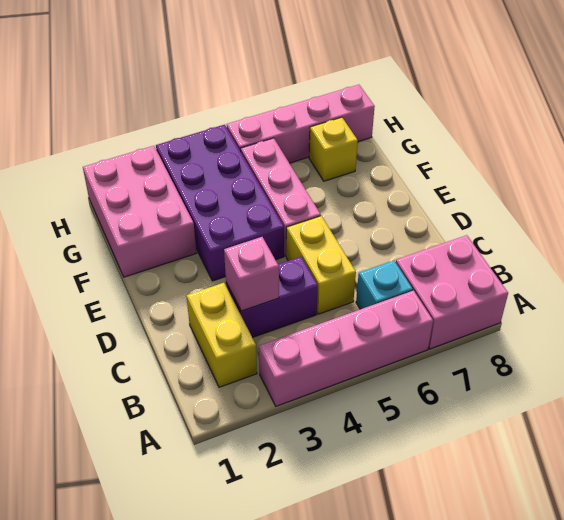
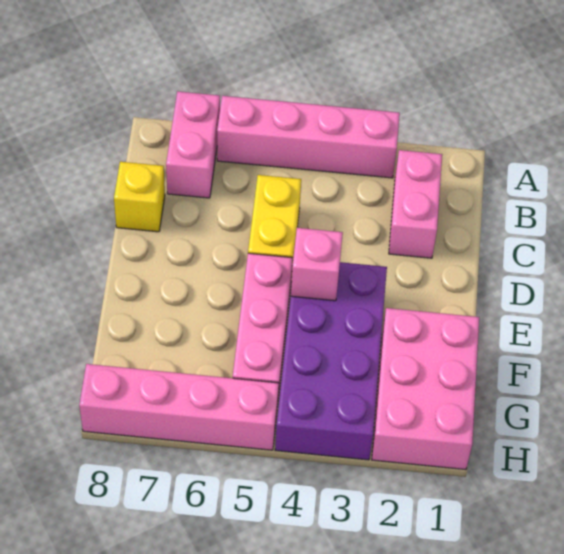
pink 2x2 brick [396,235,508,349] -> pink 1x2 brick [166,91,220,198]
yellow 1x2 brick [186,283,257,387] -> pink 1x2 brick [389,150,442,258]
cyan 1x1 brick [356,261,413,309] -> none
purple 1x2 brick [226,257,318,338] -> none
pink 1x1 brick [224,237,279,311] -> pink 1x1 brick moved to [291,228,343,301]
yellow 1x1 brick [309,117,358,181] -> yellow 1x1 brick moved to [114,162,165,232]

